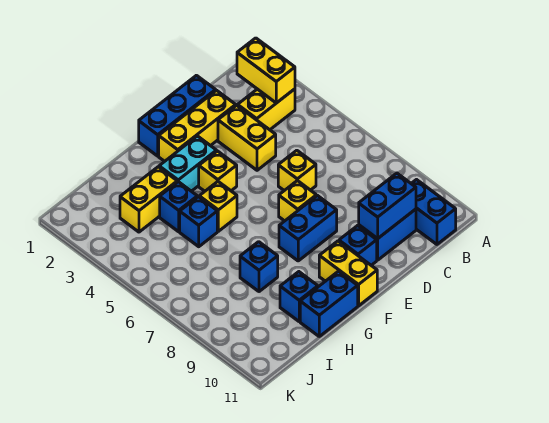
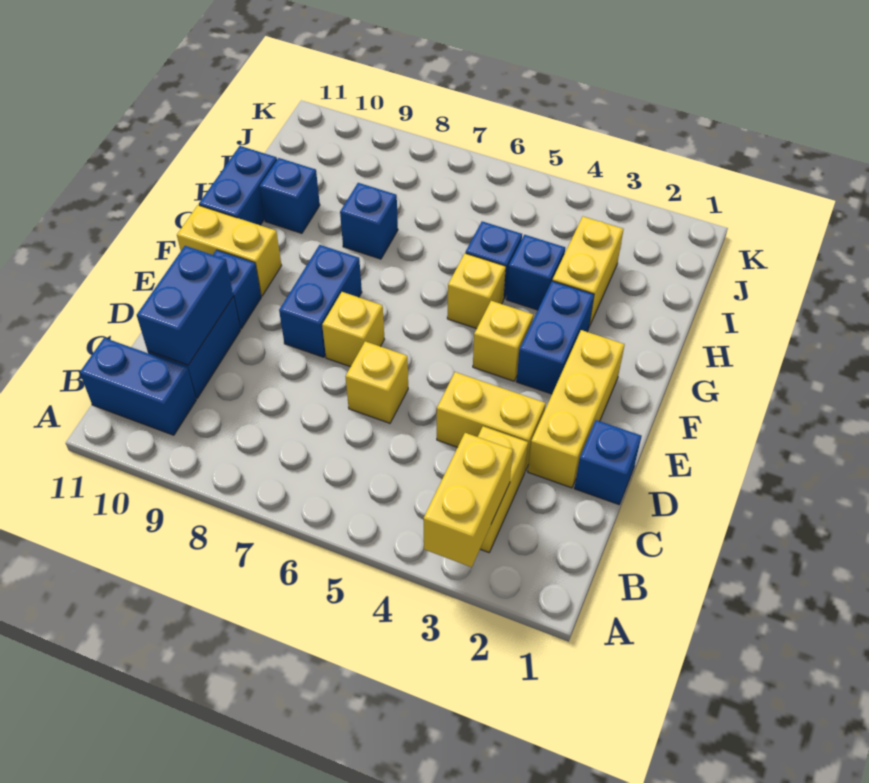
yellow 1x2 brick [237,38,295,103] -> yellow 1x2 brick turned to [423,433,513,567]
blue 1x3 brick [139,75,216,156] -> blue 1x1 brick [574,420,642,505]
cyan 1x2 brick [159,136,217,191] -> blue 1x2 brick [517,281,594,394]

